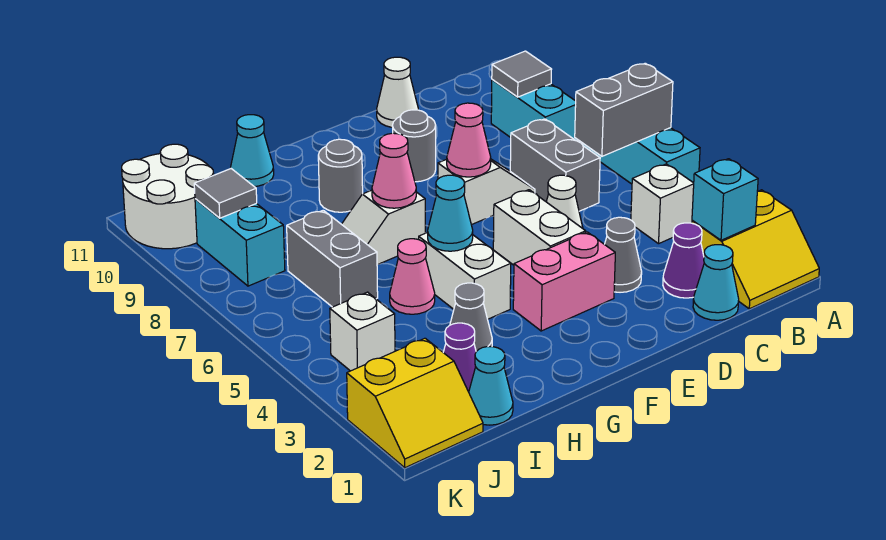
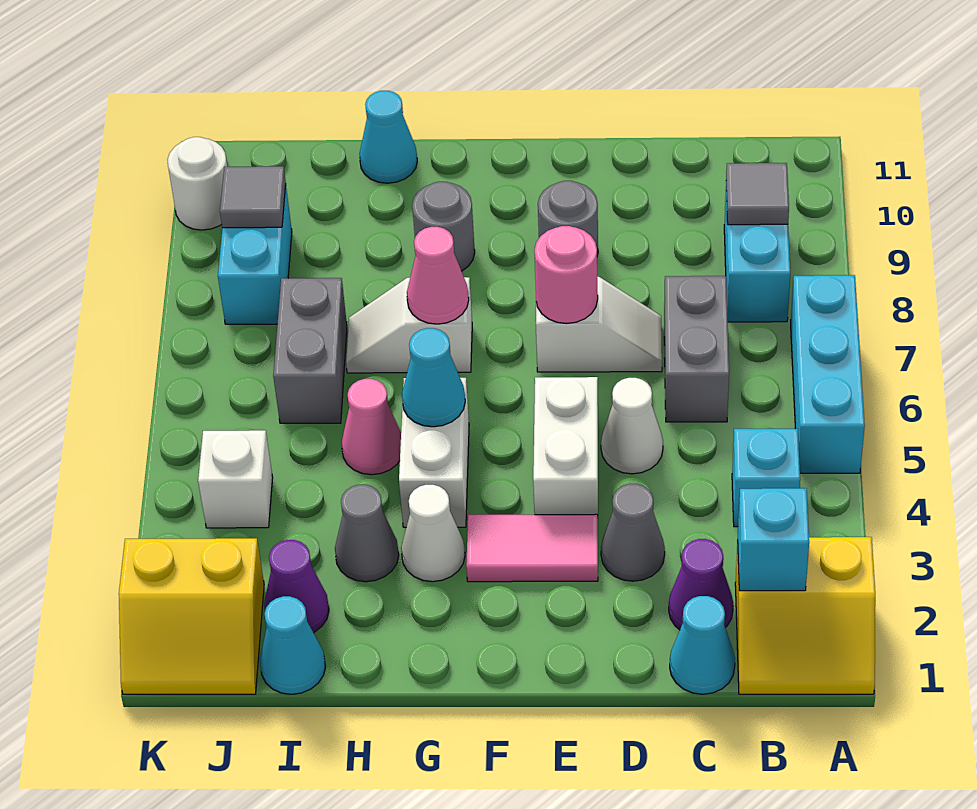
grey 1x2 brick [575,63,673,156] -> none
white 1x1 brick [631,164,694,244] -> cyan 1x1 brick [732,429,800,527]
white 1x1 cone [377,57,418,127] -> white 1x1 cone moved to [401,485,465,582]
pink 1x2 brick [513,232,615,331] -> pink 1x2 tile [466,514,598,582]
pink 1x1 cone [447,103,491,177] -> pink 1x1 round brick [534,226,598,323]
white 2x2 round brick [122,144,214,249] -> white 1x1 round brick [168,137,227,230]

